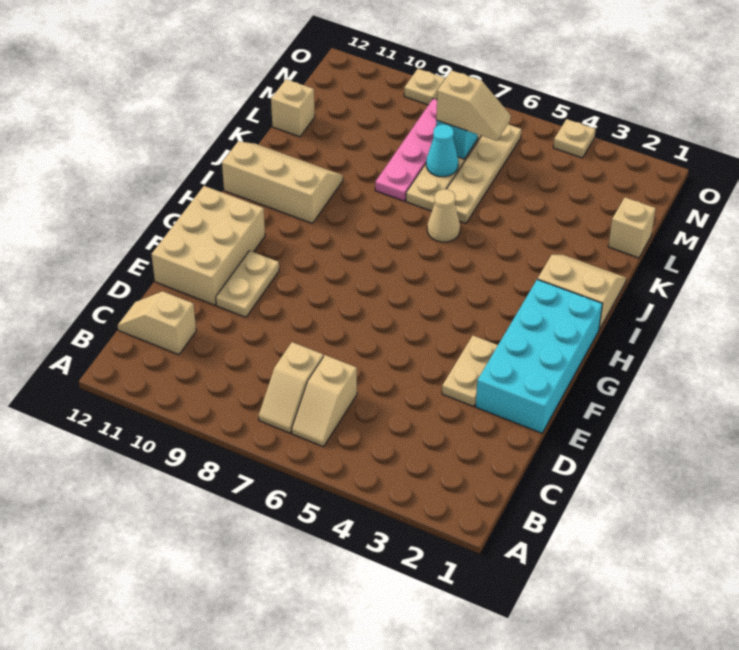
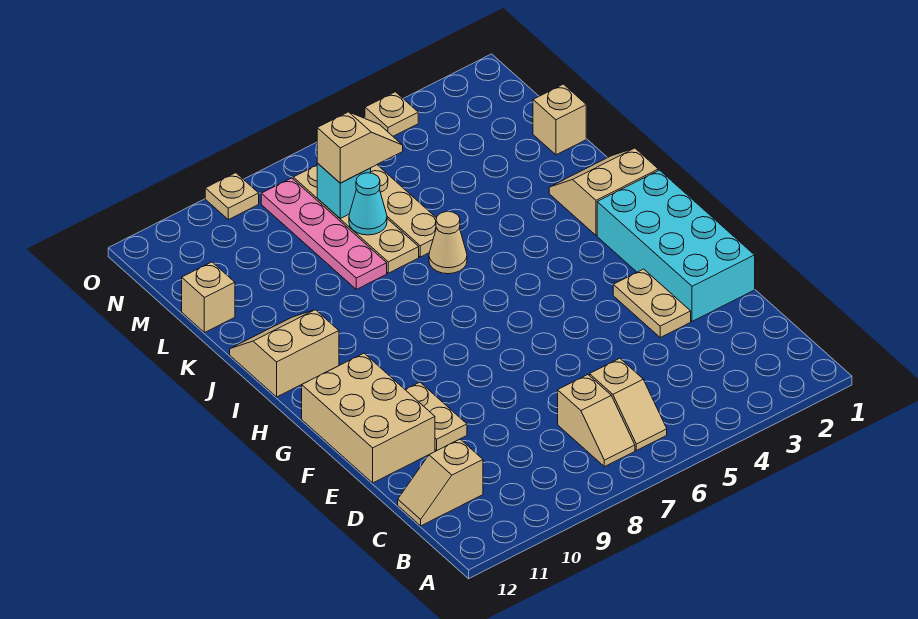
tan 2x3 slope [222,141,343,223] -> tan 2x2 slope [230,310,339,397]

